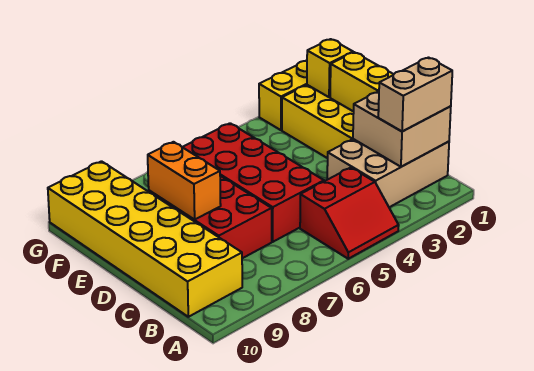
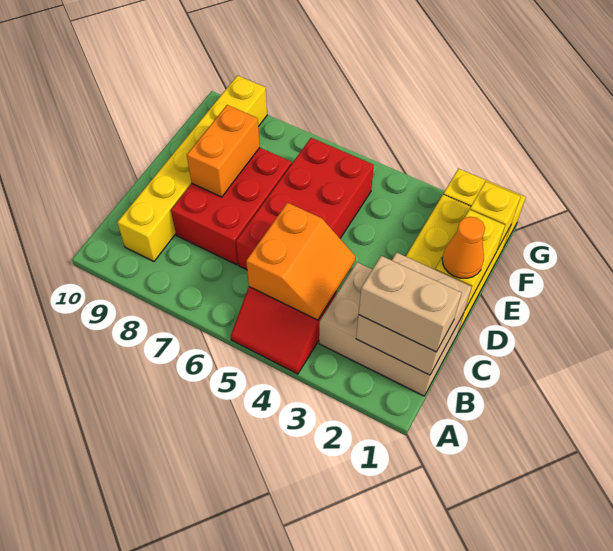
none -> orange 2x2 slope [246,203,356,320]
yellow 2x6 brick [48,161,242,317] -> yellow 1x6 brick [117,76,267,261]
none -> orange 1x1 cone [442,217,485,278]

